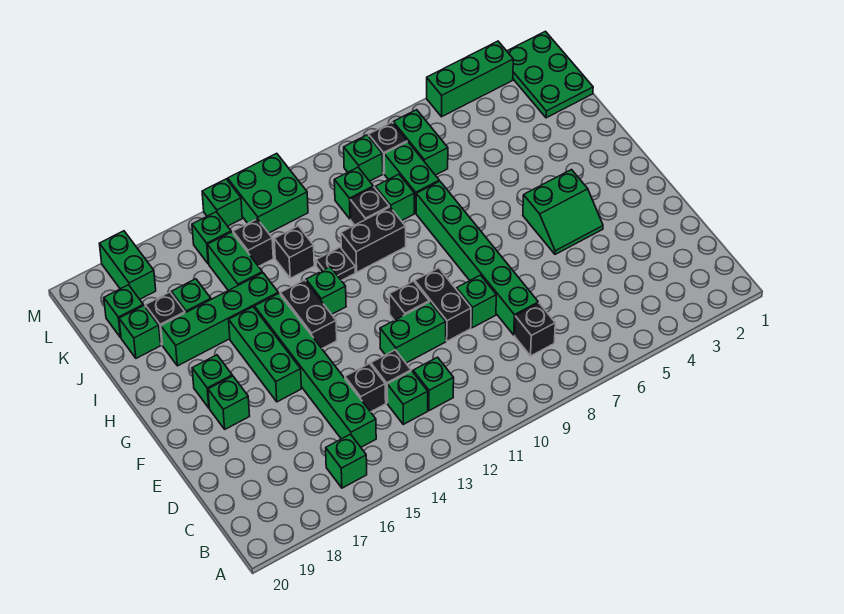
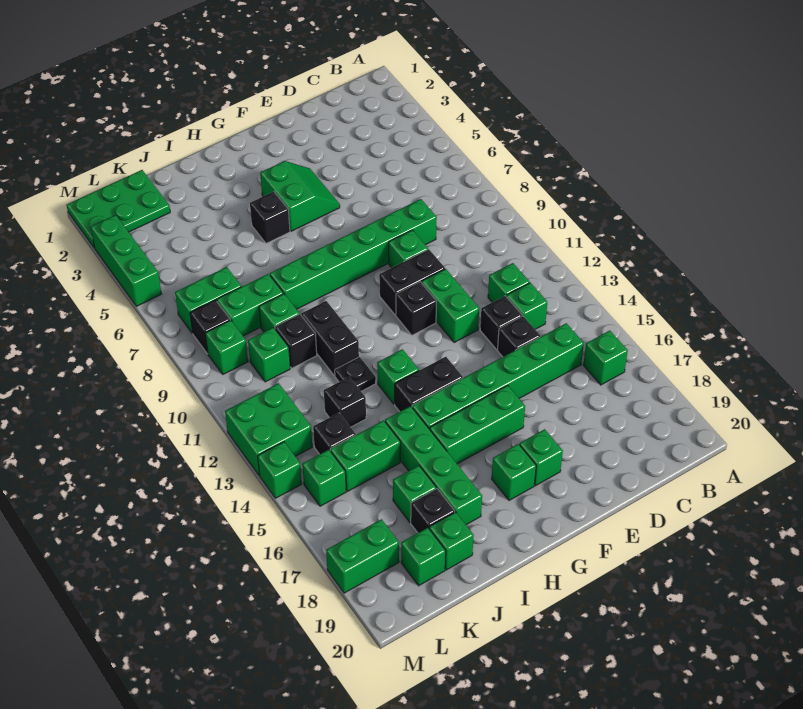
black 1x1 brick [515,303,555,356] -> black 1x1 brick moved to [250,192,290,243]

